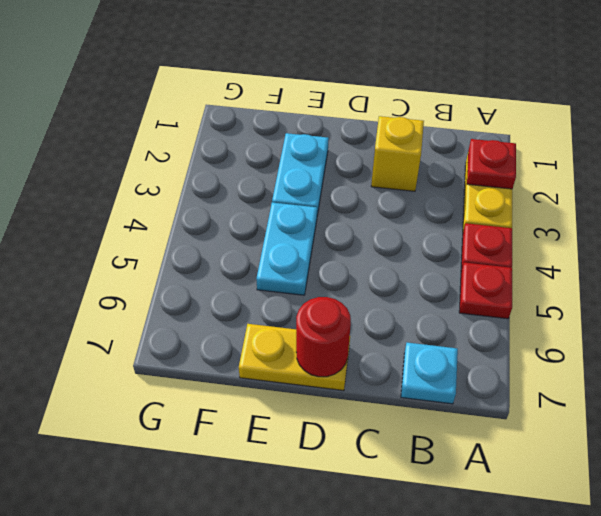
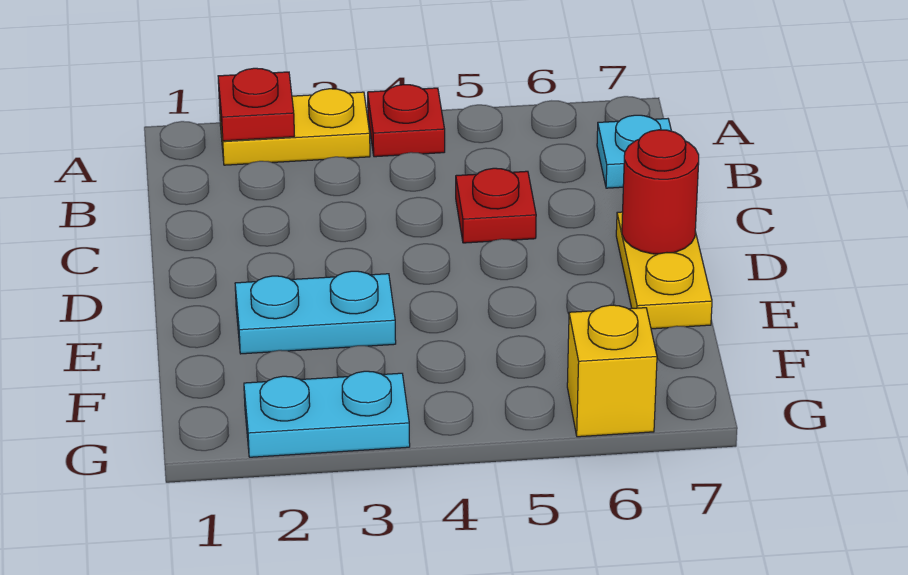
red 1x1 plate [459,262,512,319] -> red 1x1 plate moved to [456,168,536,243]
yellow 1x1 brick [371,116,424,191] -> yellow 1x1 brick moved to [567,305,657,437]
cyan 1x2 plate [256,202,317,295] -> cyan 1x2 plate moved to [244,371,410,457]

